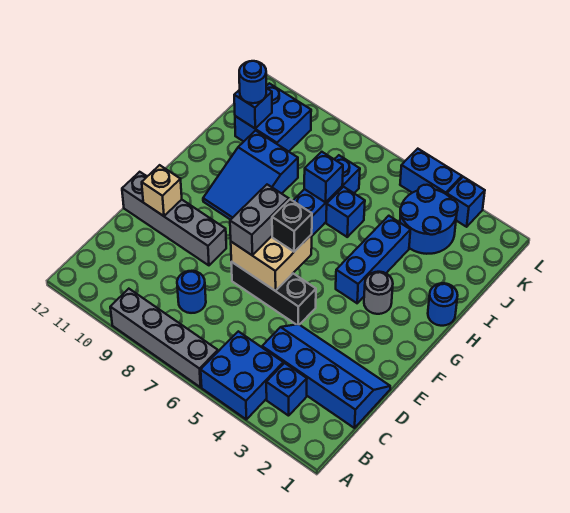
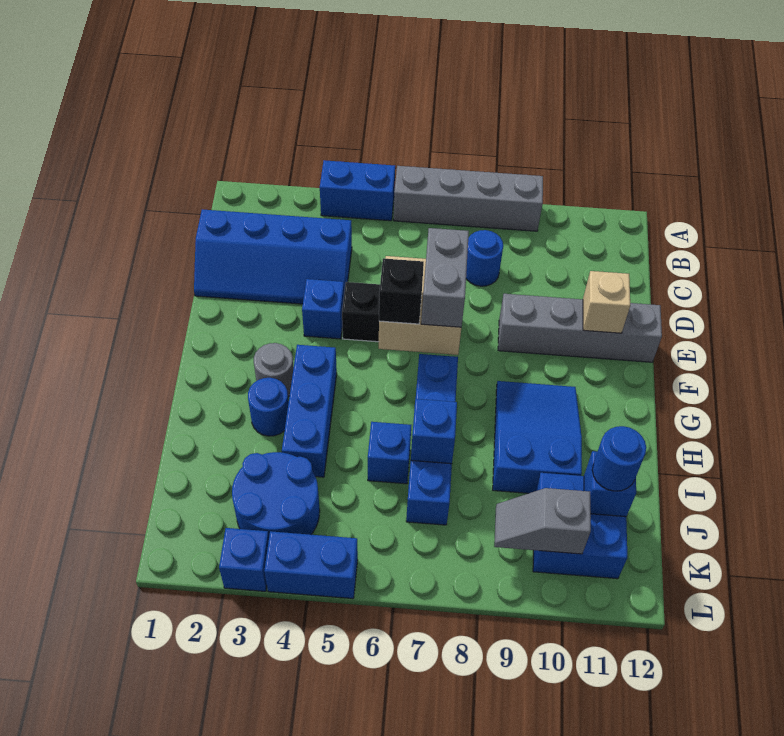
blue 2x2 brick [201,331,283,419] -> blue 1x2 brick [320,160,395,221]
blue 1x1 brick [266,363,307,416] -> blue 1x1 brick moved to [302,279,344,339]
blue 1x1 round brick [428,283,458,326] -> blue 1x1 round brick moved to [248,378,289,436]
none -> grey 1x2 slope [494,488,591,554]

